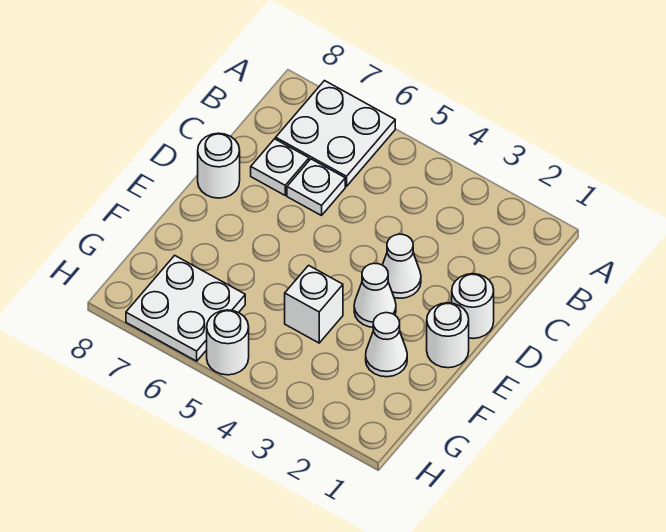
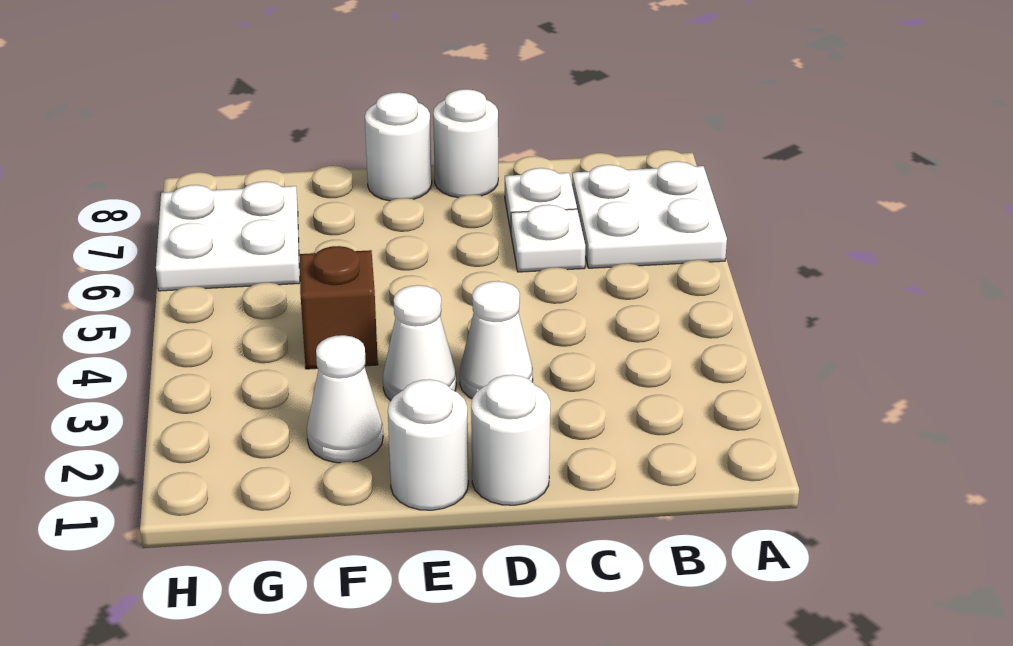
white 1x1 brick [285,265,343,343] -> brown 1x1 brick [299,246,378,369]
white 1x1 round brick [207,310,249,375] -> white 1x1 round brick moved to [365,92,432,201]

